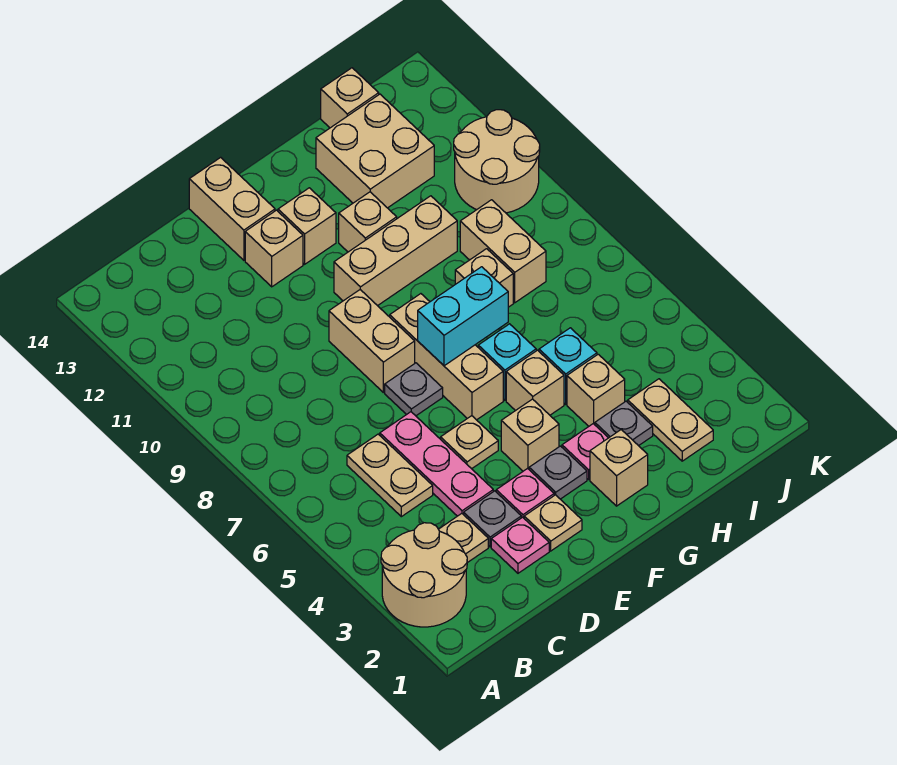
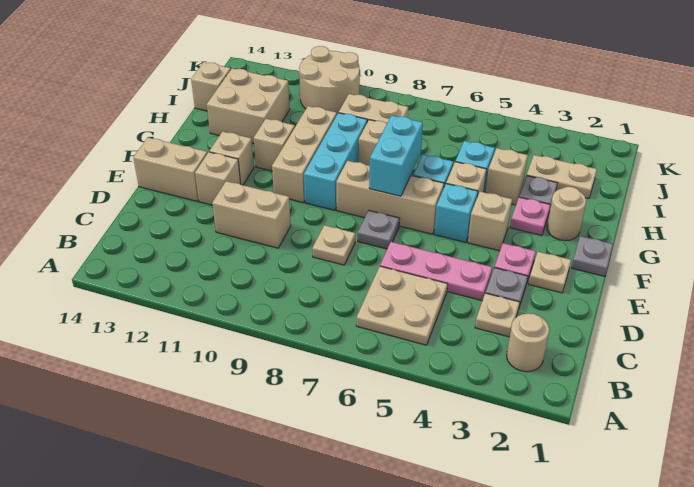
tan 2x2 round brick [381,523,467,627] -> tan 1x1 round brick [507,313,549,372]
tan 1x2 plate [347,434,433,517] -> tan 2x2 plate [356,266,448,345]
pink 1x1 plate [491,517,549,573] -> none
tan 1x1 plate [441,416,498,469] -> tan 1x1 plate moved to [312,225,356,265]
tan 1x2 brick [329,290,415,392] -> tan 1x2 brick moved to [212,181,291,248]
grey 1x1 plate [529,446,587,499] -> grey 1x1 plate moved to [571,236,613,277]
none -> cyan 1x1 brick [434,184,478,242]
none -> cyan 1x3 brick [304,113,367,210]
tan 1x1 brick [590,430,648,506] -> tan 1x1 round brick [547,187,586,241]

